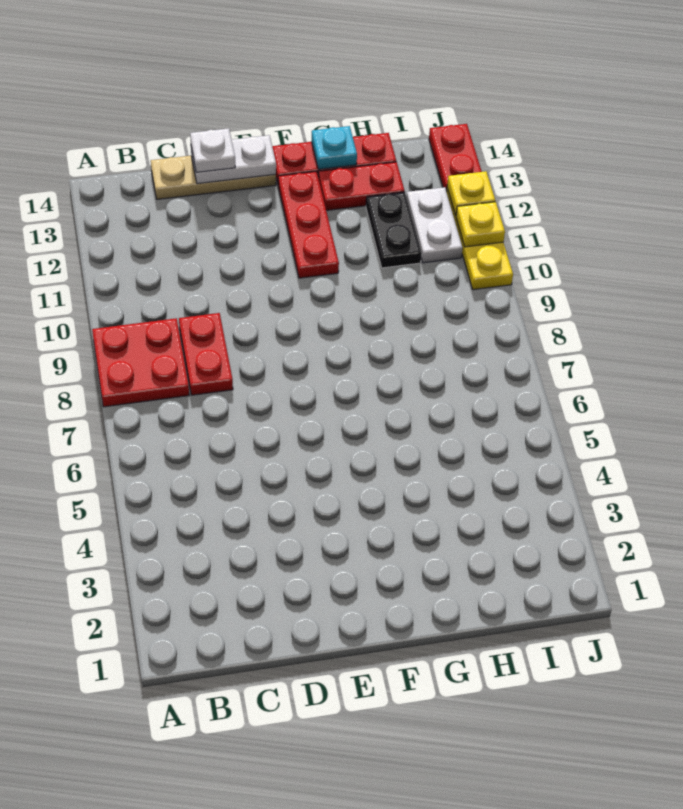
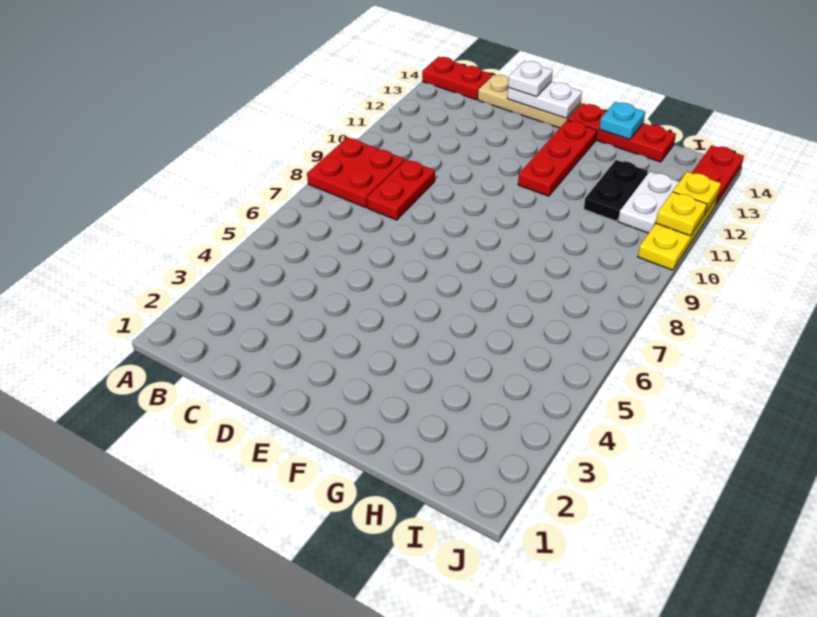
red 1x2 plate [318,162,405,211] -> red 1x2 plate moved to [422,57,492,100]

